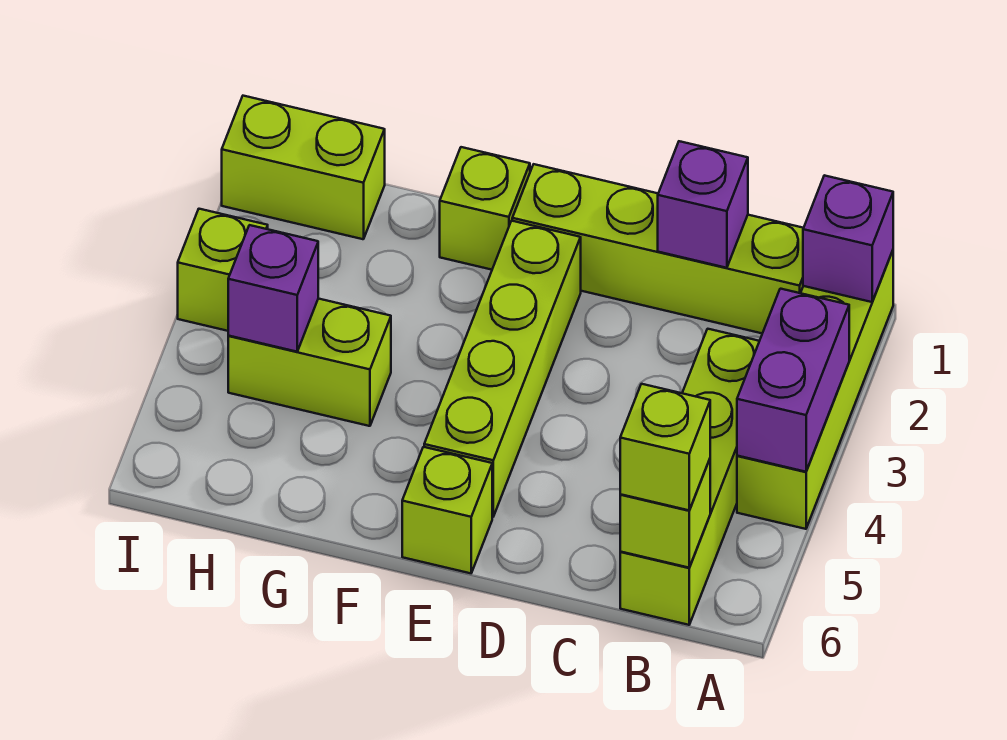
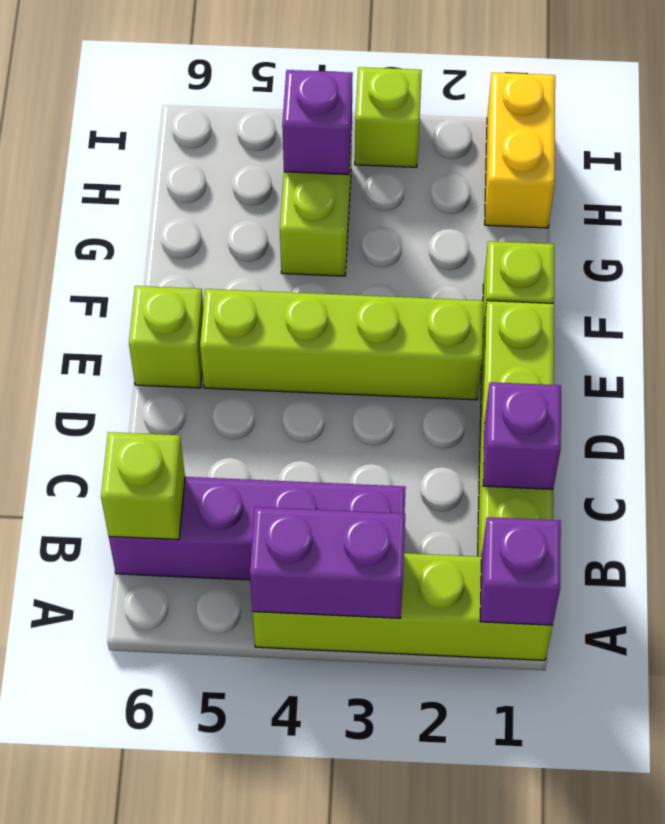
lime 1x4 brick [620,329,759,625] -> purple 1x4 brick [109,477,406,580]
lime 1x1 brick [620,384,710,510] -> none
lime 1x2 brick [222,96,385,239] -> yellow 1x2 brick [485,73,555,228]

